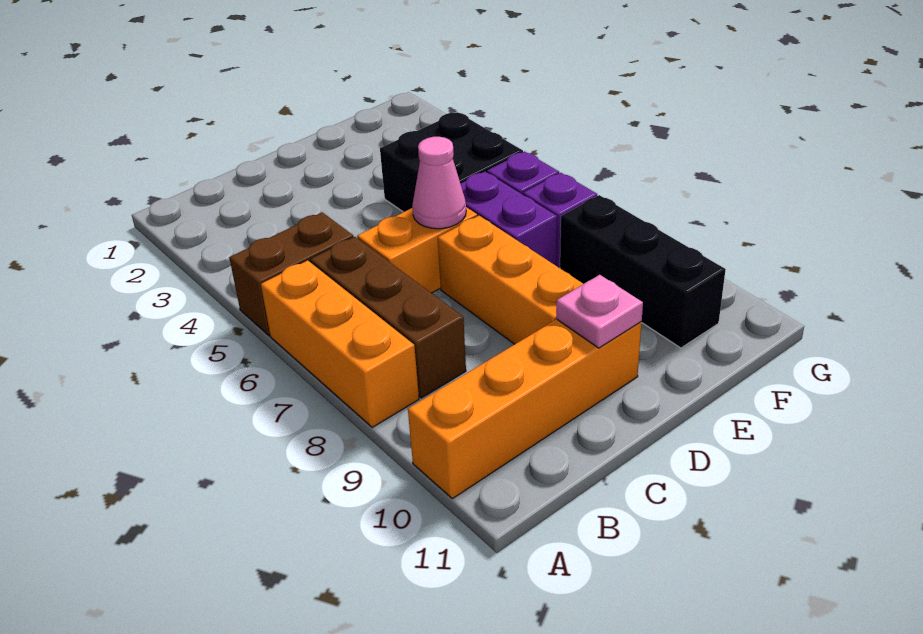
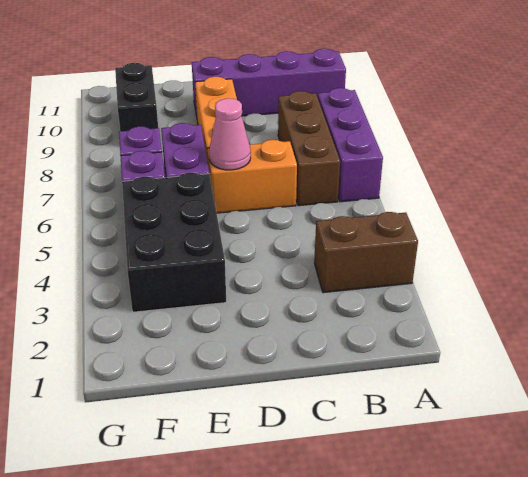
brown 1x2 brick [229,212,354,336] -> brown 1x2 brick moved to [314,212,418,293]
orange 1x3 brick [261,260,419,427] -> purple 1x3 brick [318,88,383,202]
orange 1x4 brick [408,319,642,499] -> purple 1x4 brick [192,49,346,117]
pink 1x1 plate [556,275,643,348] -> none
black 2x2 brick [380,112,523,212] -> black 2x3 brick [122,173,226,312]
black 1x3 brick [560,195,726,348] -> black 1x2 brick [115,63,158,131]

